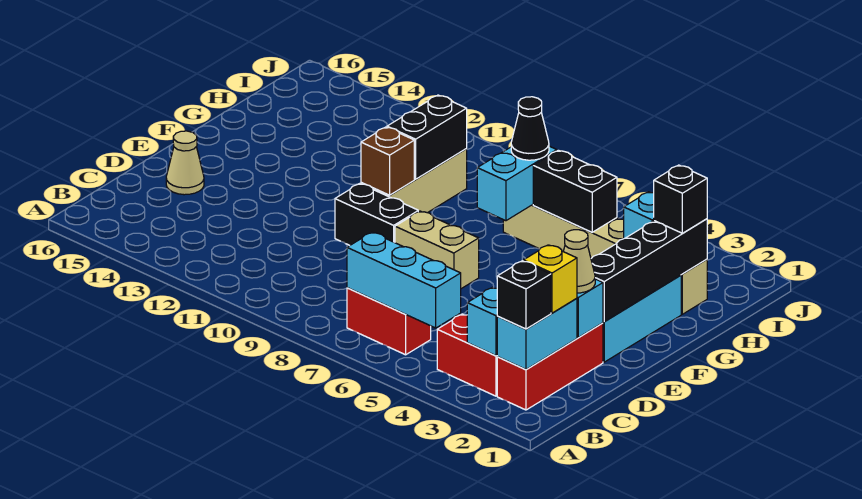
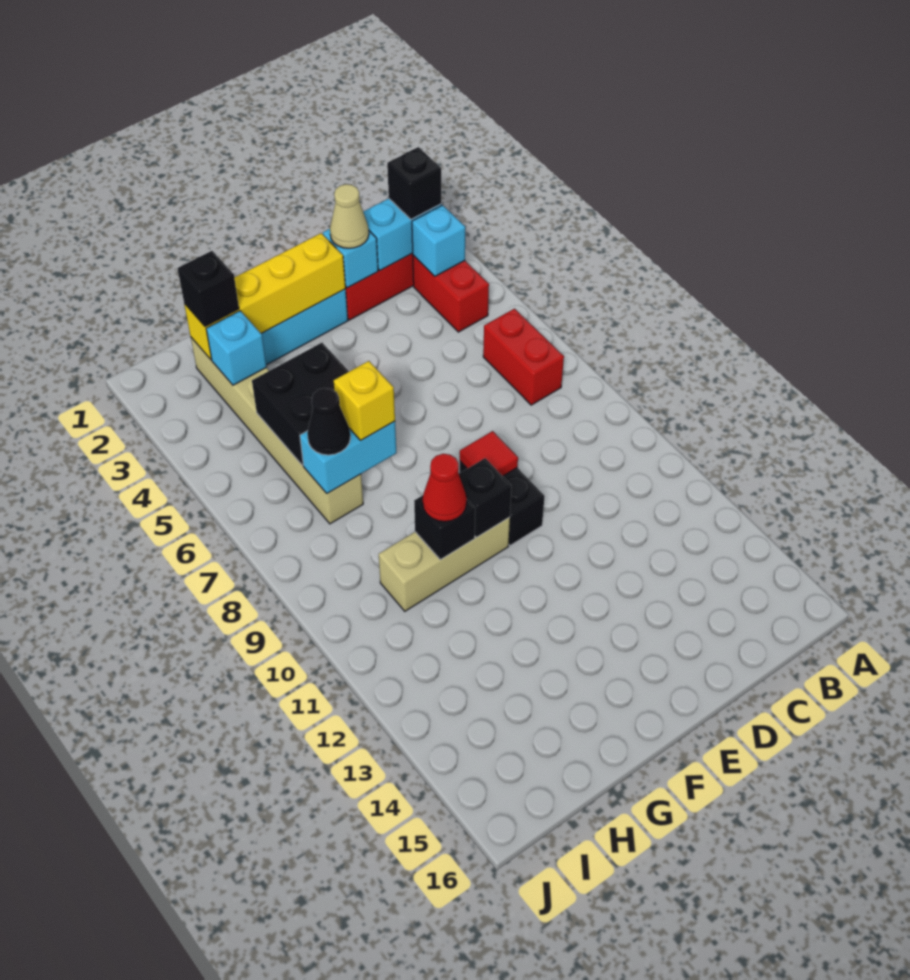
cyan 1x3 brick [347,232,461,328] -> none
yellow 1x1 brick [524,245,577,313] -> yellow 1x1 brick moved to [334,361,395,440]
tan 1x1 cone [166,131,204,195] -> none
black 1x4 brick [591,219,707,321] -> yellow 1x4 brick [184,233,346,360]
tan 1x2 brick [395,211,479,289] -> none
none -> red 1x1 tile [460,431,518,476]
brown 1x1 brick [361,127,414,195] -> black 1x1 brick [459,458,512,538]
black 1x2 brick [387,95,467,179] -> black 1x1 brick [414,495,475,560]
none -> red 1x1 cone [423,454,467,522]
black 1x2 brick [533,150,617,232] -> black 2x2 brick [252,343,349,465]

